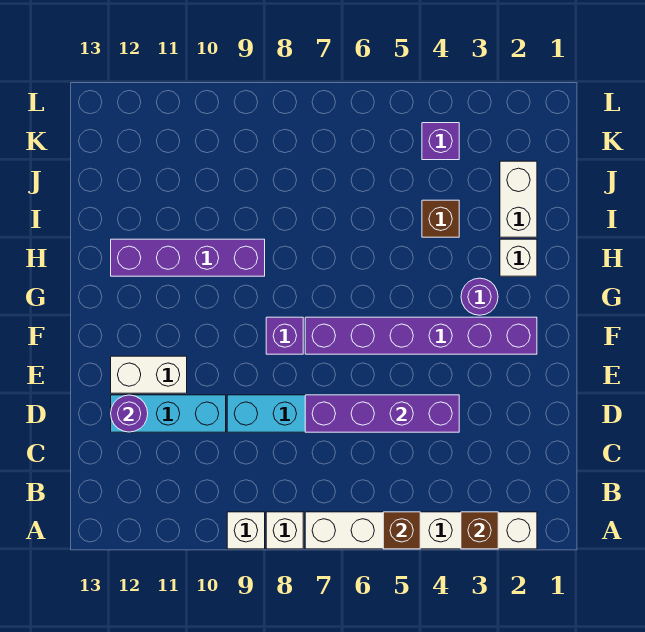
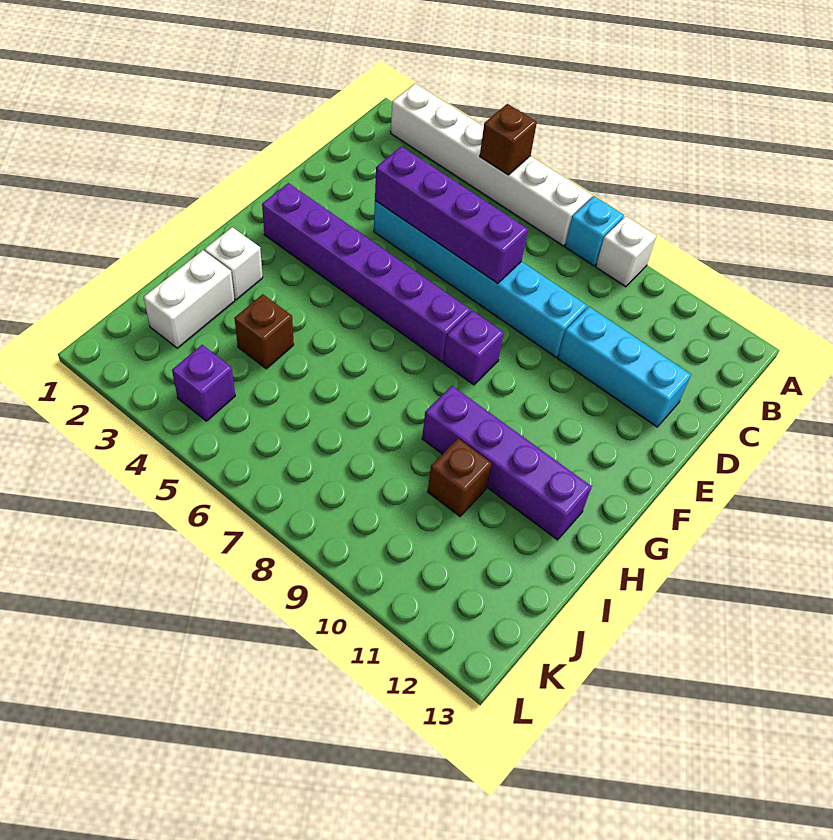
brown 1x1 brick [461,512,498,549] -> brown 1x1 brick moved to [428,438,492,516]
white 1x1 brick [266,512,303,549] -> cyan 1x1 brick [565,196,624,266]
purple 1x1 round brick [111,395,148,432] -> none
white 1x2 brick [111,356,187,393] -> none
purple 1x1 round brick [461,278,498,315] -> none

